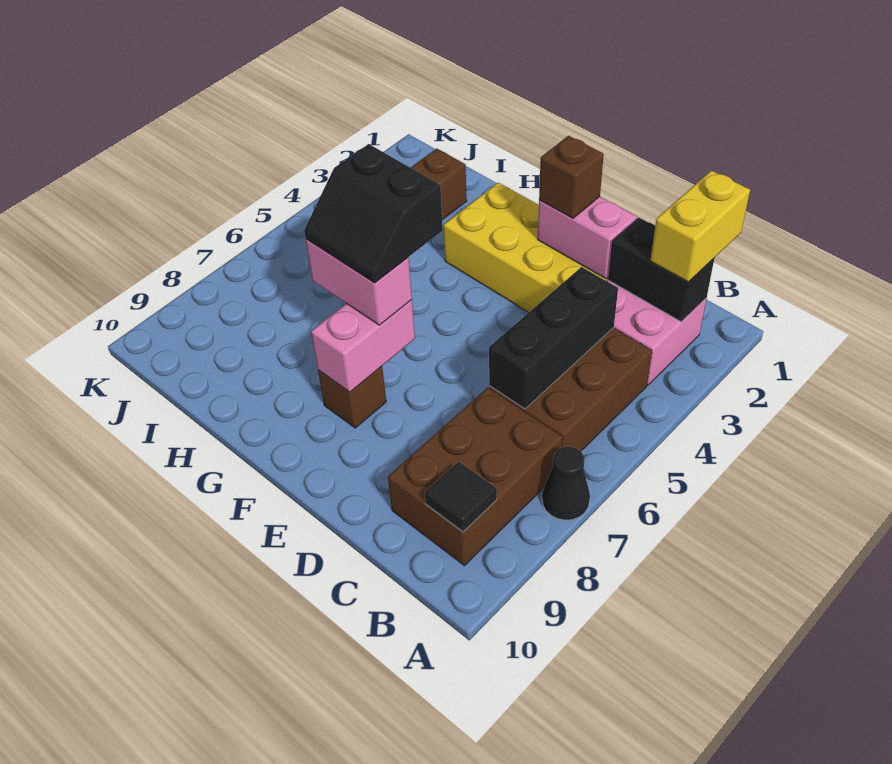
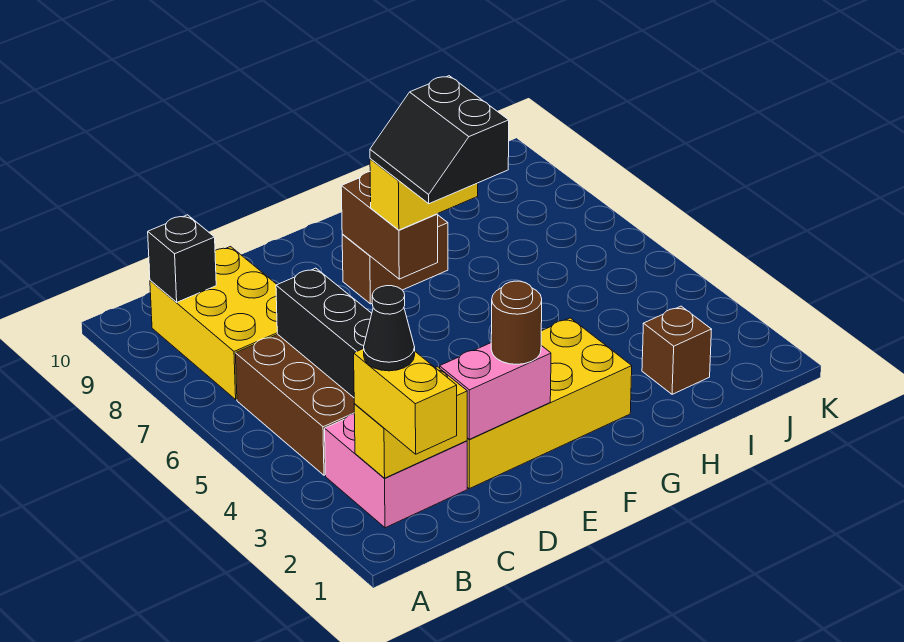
black 1x1 cone [542,447,590,520] -> black 1x1 cone moved to [364,286,415,371]
black 1x2 brick [608,217,714,322] -> yellow 1x2 brick [354,367,467,478]
brown 2x3 brick [388,388,562,566] -> yellow 2x3 brick [150,247,277,400]
black 1x1 tile [425,461,497,532] -> black 1x1 brick [148,215,216,302]
brown 1x1 brick [539,136,604,218] -> brown 1x1 round brick [491,281,542,364]
black 2x2 slope [304,144,443,283] -> black 2x2 slope turned to [370,76,509,204]
pink 1x2 brick [311,300,415,392] -> brown 1x2 brick [341,172,438,279]
pink 1x2 brick [306,239,412,325] -> yellow 1x2 brick [370,159,478,230]
brown 1x1 brick [318,366,386,428] -> brown 1x2 brick [342,215,448,304]

